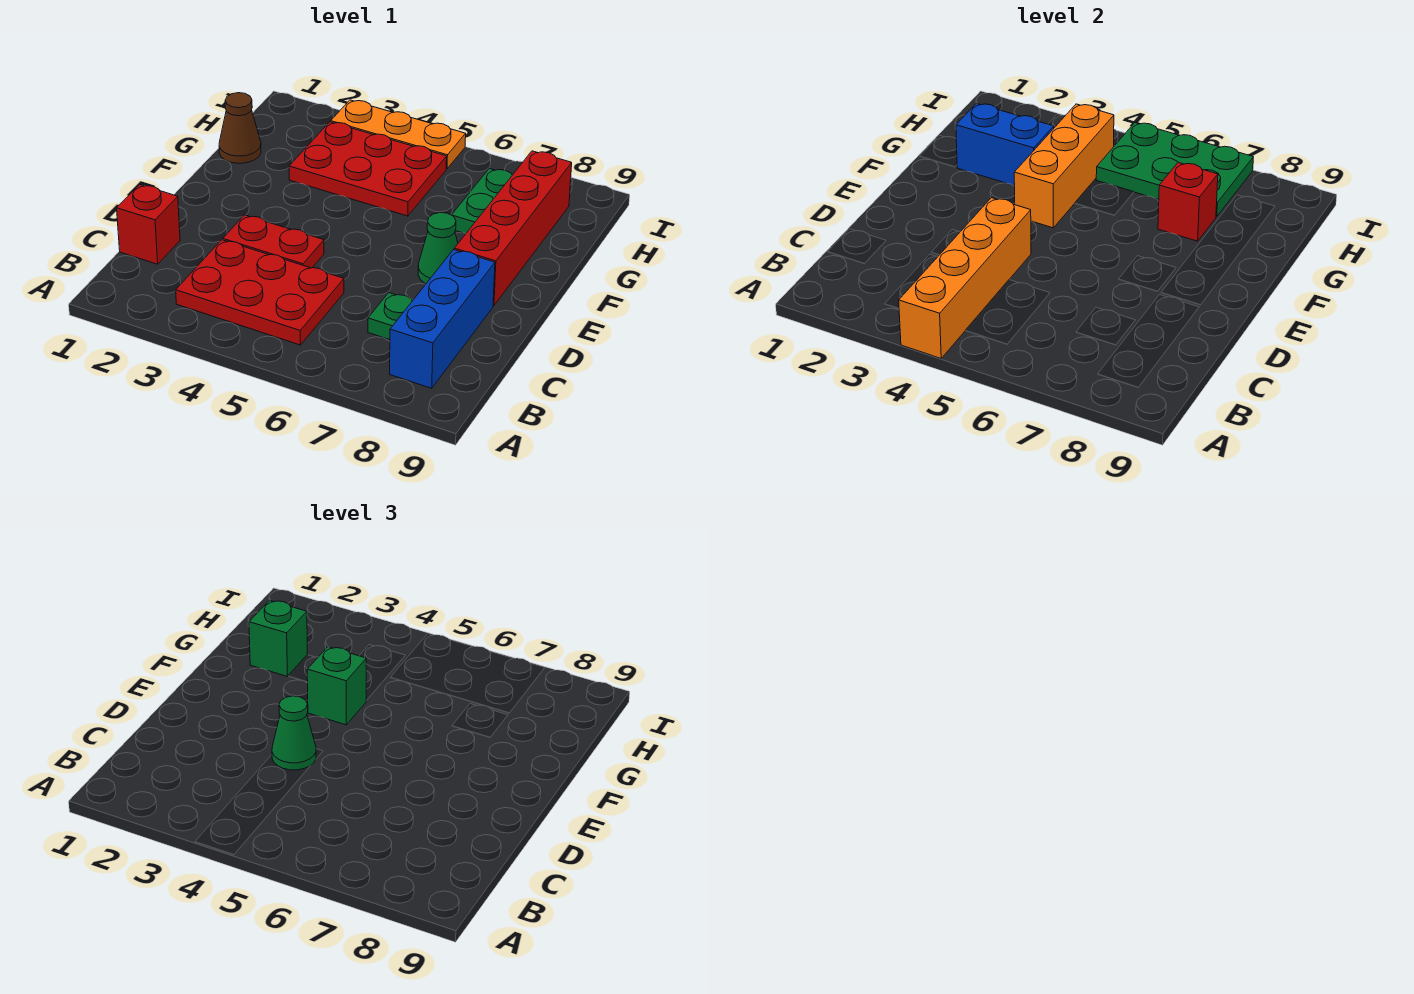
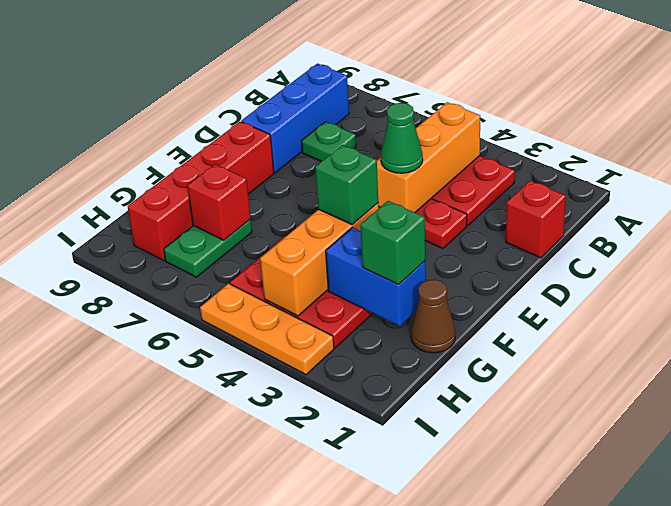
orange 1x4 brick [899,198,1031,358] -> orange 1x3 brick [377,102,480,212]
green 1x1 cone [418,213,458,284] -> none
green 2x3 plate [1096,123,1253,217] -> none

